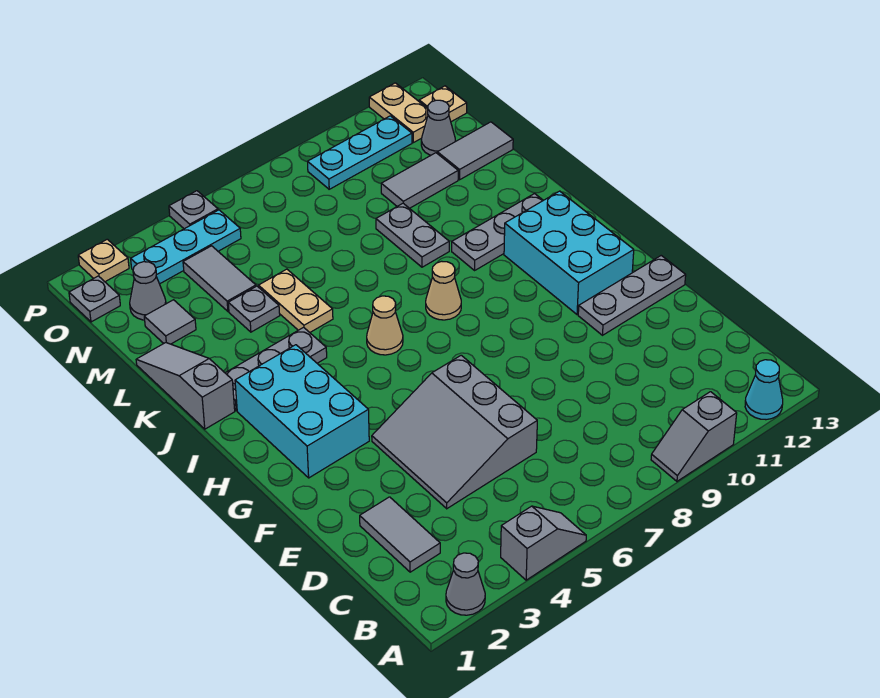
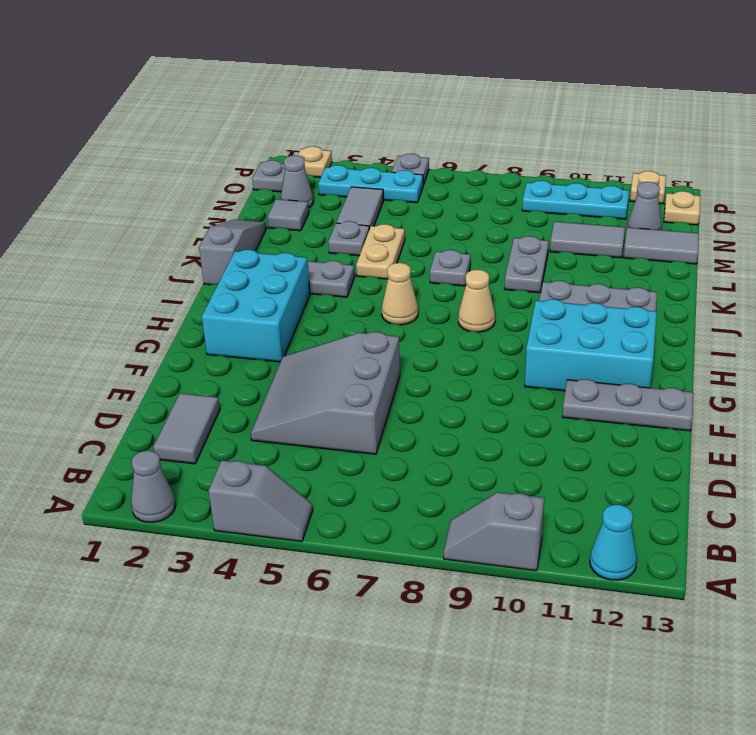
cyan 2x3 brick [504,191,634,315] -> cyan 2x3 brick turned to [525,299,657,391]
none -> grey 1x1 plate [430,250,471,286]
tan 1x2 plate [369,83,428,143] -> tan 1x1 plate [630,171,666,204]

